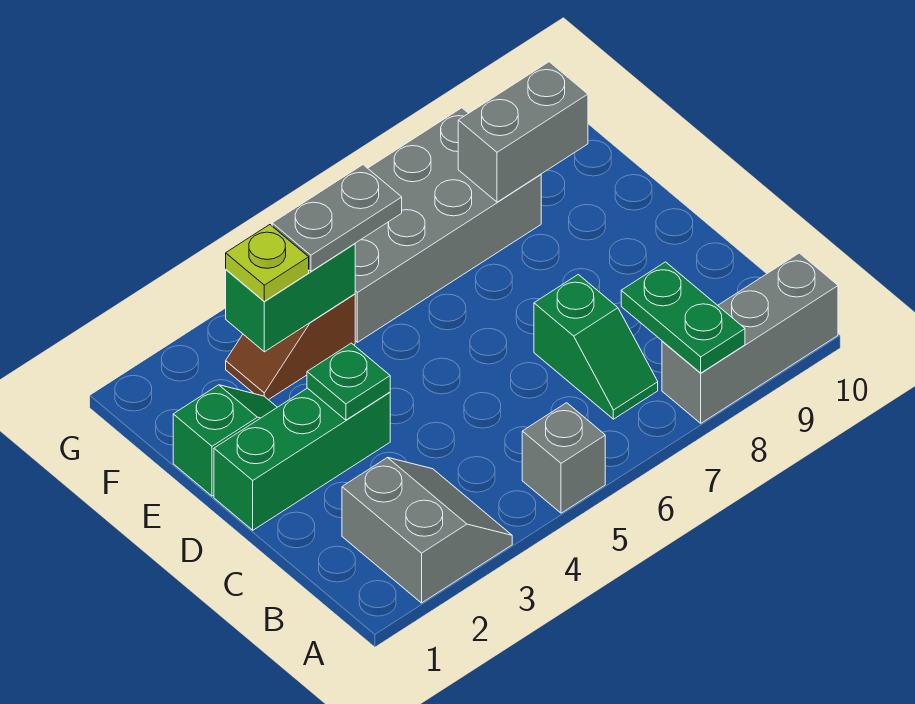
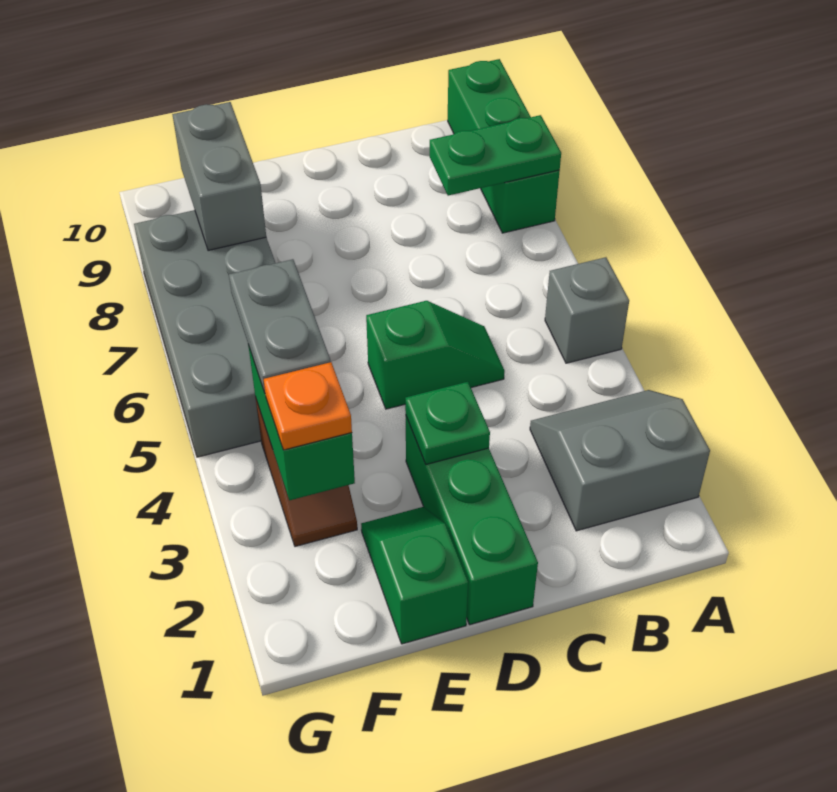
grey 1x3 brick [662,253,838,423] -> green 1x3 brick [448,59,560,233]
green 1x2 slope [534,275,658,419] -> green 1x2 slope moved to [366,301,505,409]
lime 1x1 plate [226,225,309,301] -> orange 1x1 plate [264,362,352,450]

